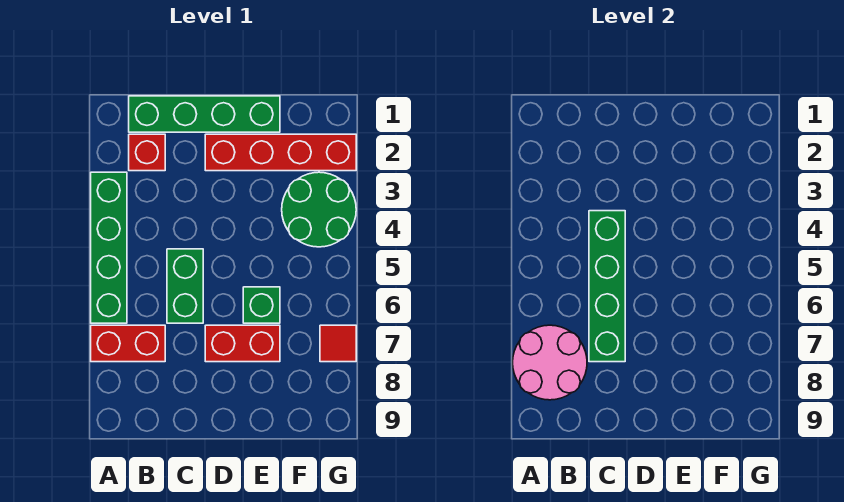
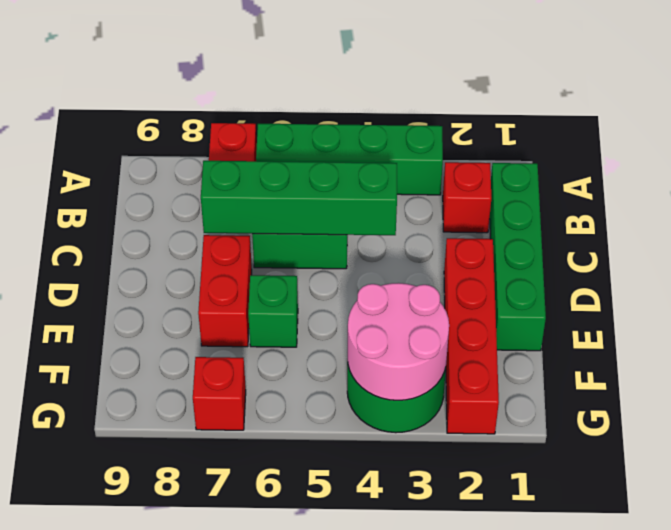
pink 2x2 round brick [513,325,587,400] -> pink 2x2 round brick moved to [348,283,449,400]
red 1x1 tile [320,325,356,362] -> red 1x1 brick [193,357,246,430]

